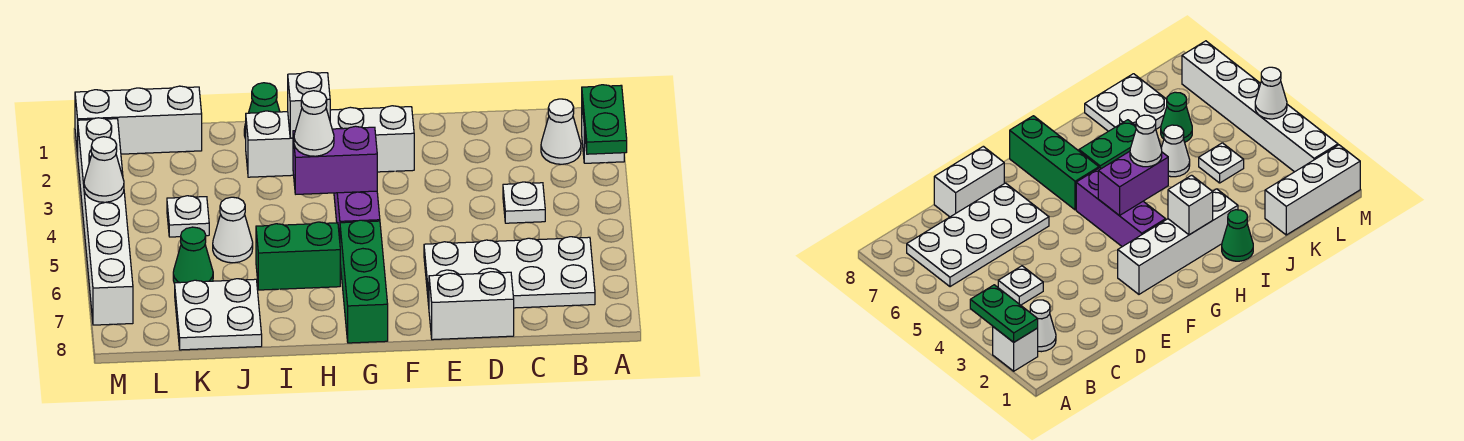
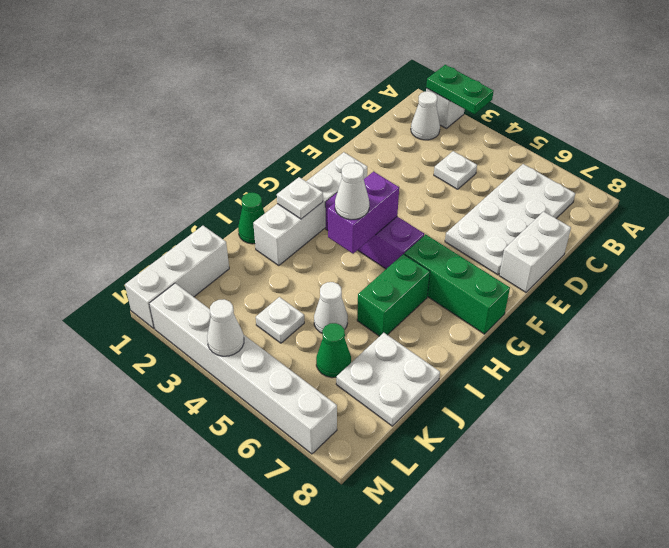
white 1x1 brick [288,72,330,138] -> white 1x1 plate [277,177,323,219]

